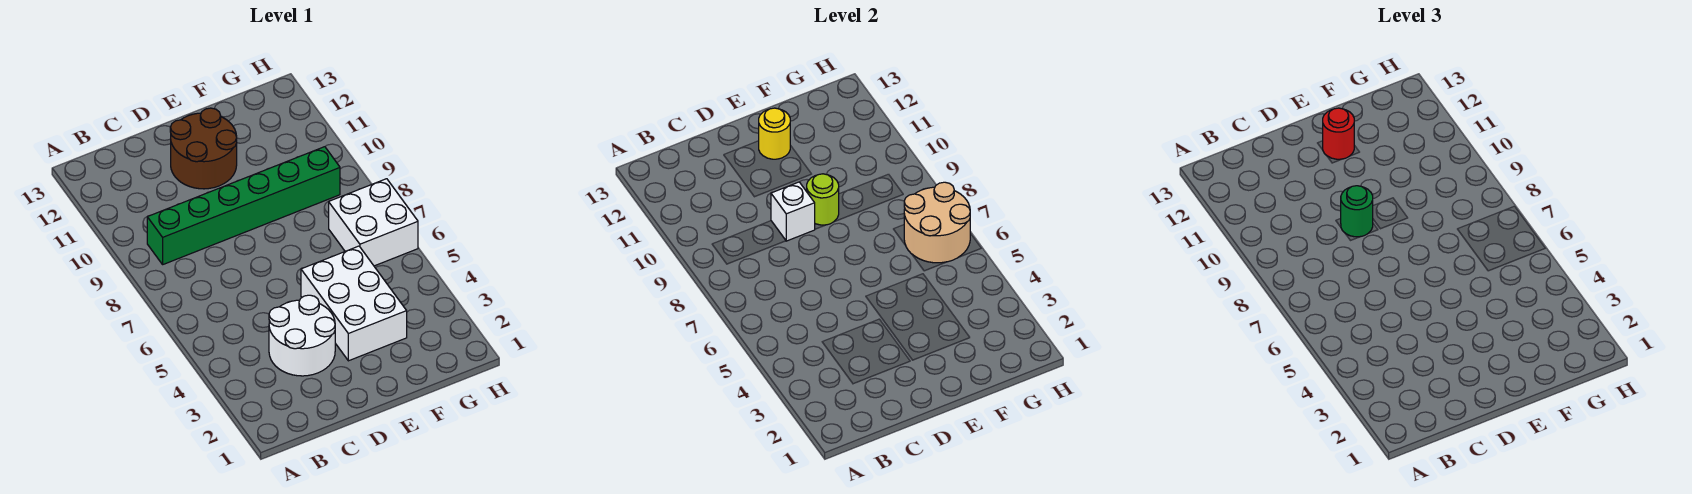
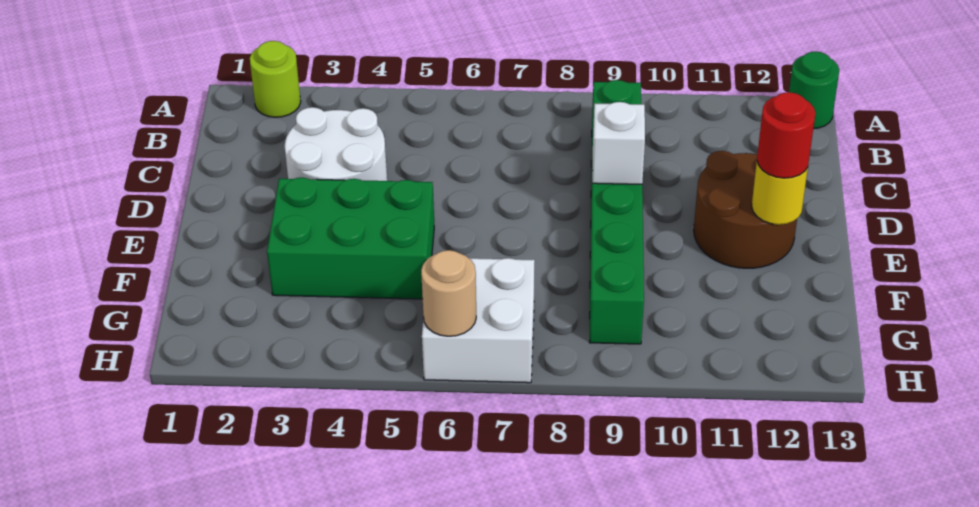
green 1x1 round brick [1341,186,1373,237] -> green 1x1 round brick moved to [789,52,839,129]
white 2x3 brick [301,246,407,361] -> green 2x3 brick [267,178,434,299]
lime 1x1 round brick [807,174,839,225] -> lime 1x1 round brick moved to [250,41,301,117]
tan 2x2 round brick [904,182,970,263] -> tan 1x1 round brick [421,250,476,336]

